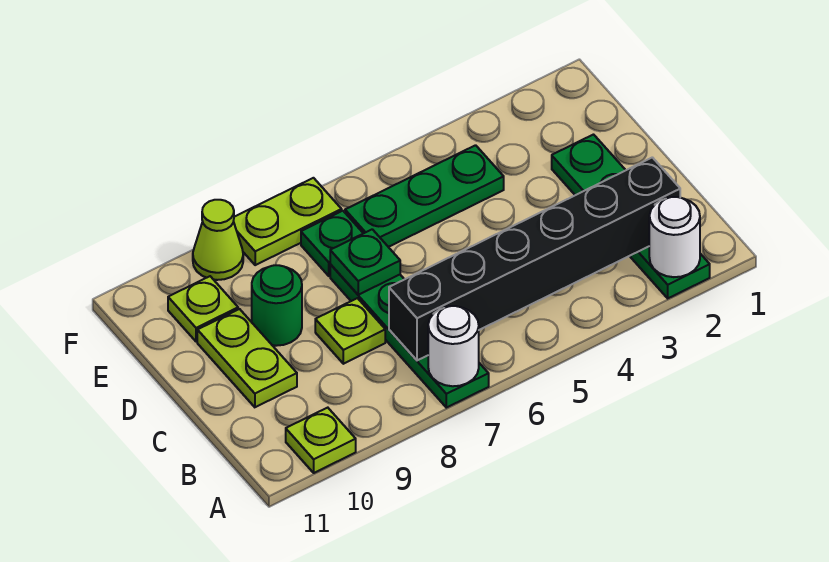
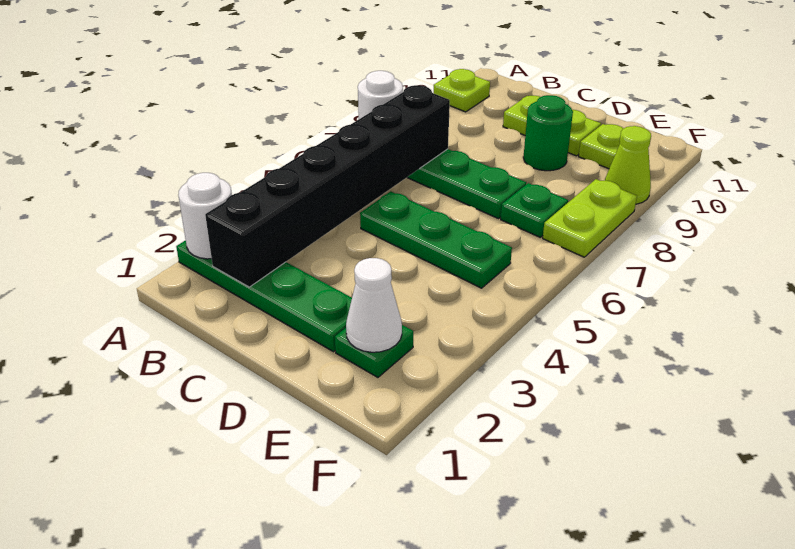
lime 1x1 plate [315,298,385,364] -> none
green 1x1 plate [330,229,400,295] -> green 1x1 plate moved to [335,325,413,377]
none -> white 1x1 cone [346,258,402,352]
green 1x3 plate [345,145,504,247] -> green 1x3 plate turned to [360,191,512,288]

